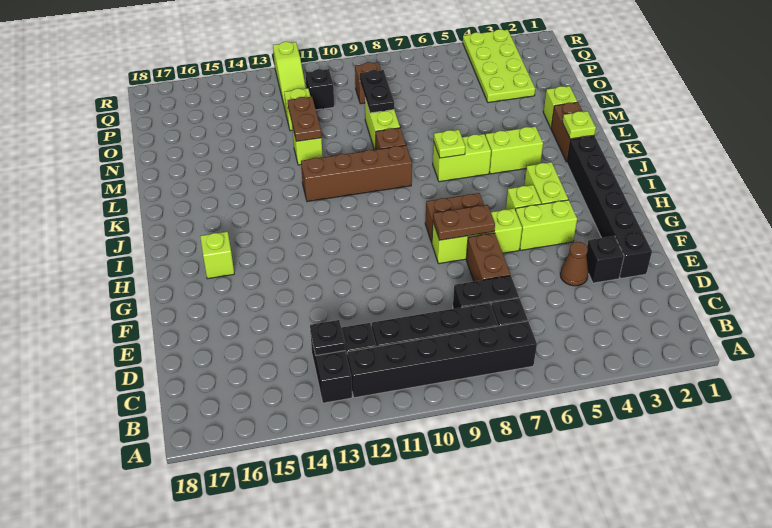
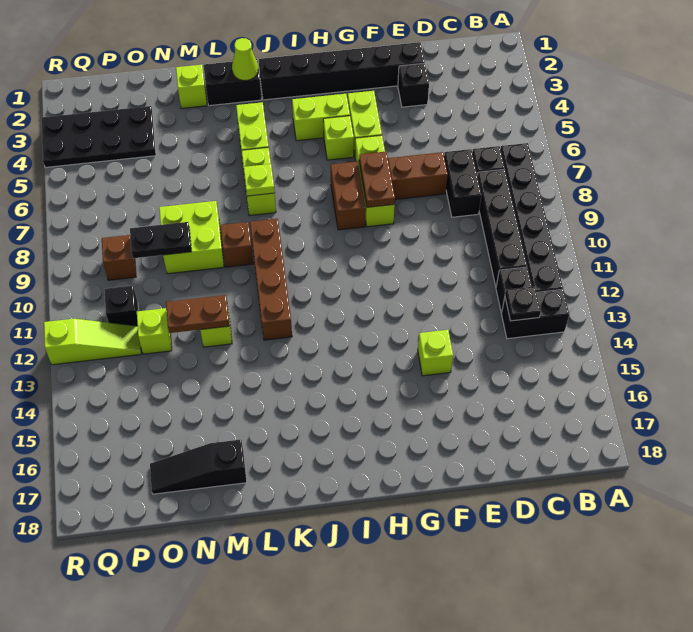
brown 1x1 cone [560,242,588,286] -> none
lime 1x1 brick [200,232,234,279] -> lime 1x1 brick moved to [418,330,453,376]
brown 1x2 brick [551,102,594,162] -> black 1x2 brick [204,59,262,106]
lime 1x1 plate [562,111,596,139] -> lime 1x1 cone [232,38,258,81]
lime 1x2 brick [365,99,400,150] -> lime 2x2 brick [159,201,224,274]
none -> black 1x3 slope [150,440,247,494]
lime 2x4 plate [463,29,535,103] -> black 2x4 plate [42,106,156,167]

